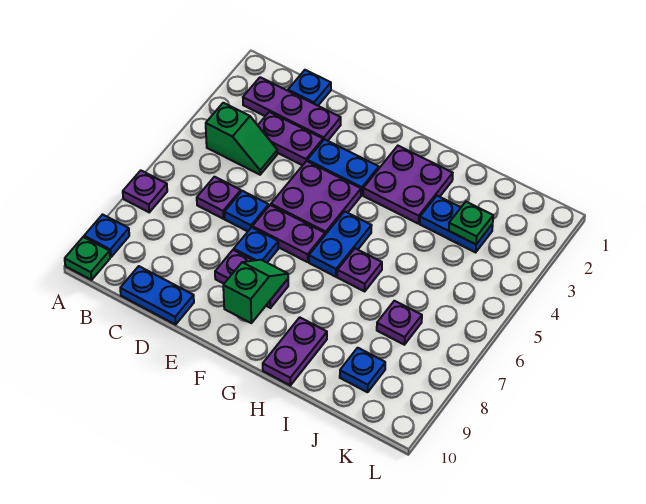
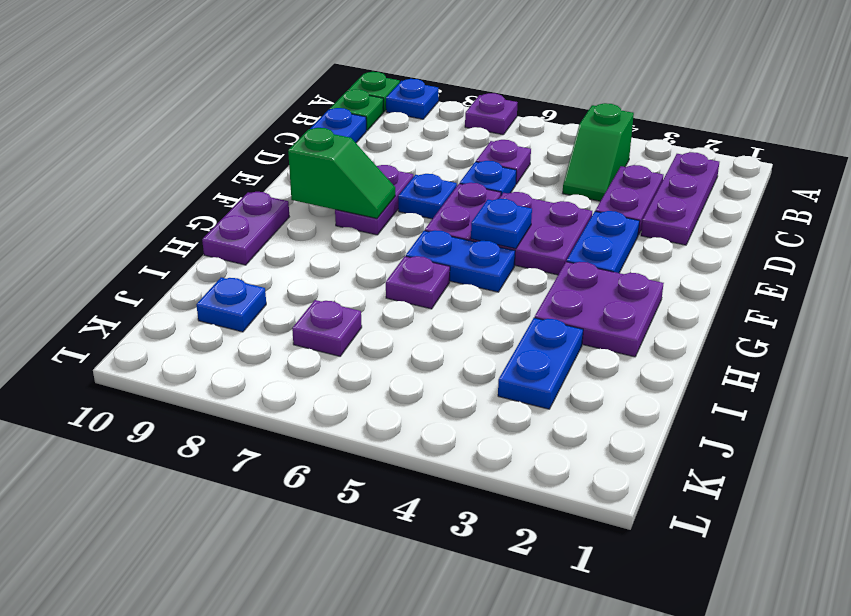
blue 1x1 plate [288,70,331,106] -> blue 1x1 plate moved to [471,199,532,249]
purple 1x2 plate [263,317,327,385] -> purple 1x2 plate turned to [202,192,289,265]
green 1x1 plate [449,202,493,244] -> green 1x1 plate moved to [330,89,384,131]

